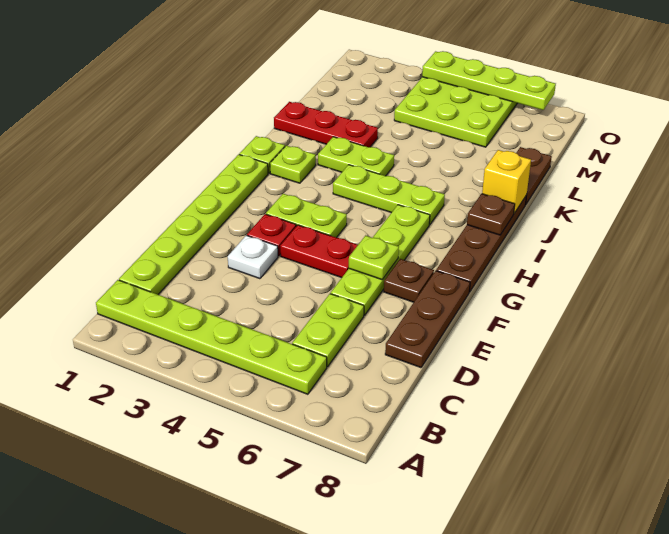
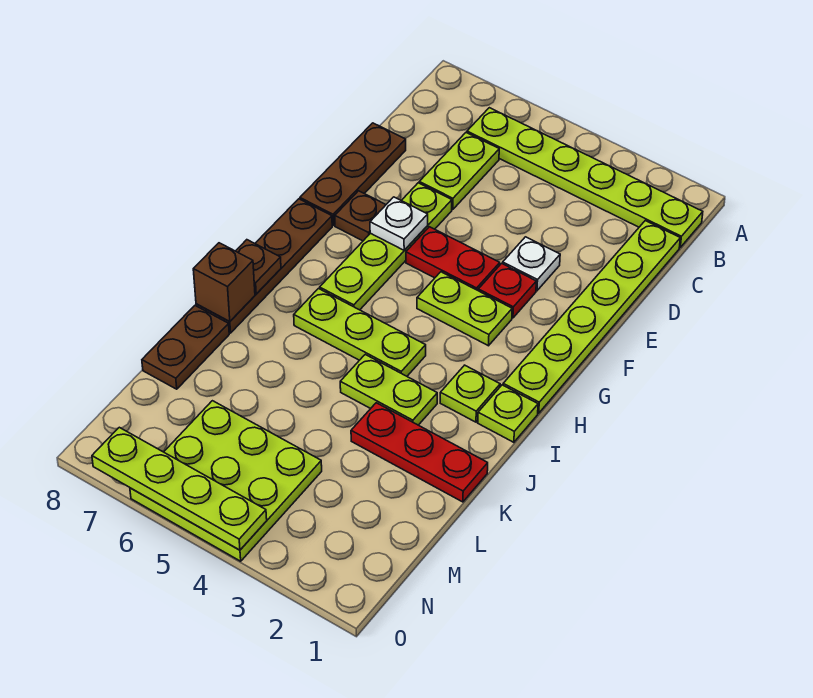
lime 1x1 plate [349,236,399,280] -> white 1x1 plate [370,197,428,250]
yellow 1x1 brick [482,150,531,213] -> brown 1x1 brick [193,243,255,322]

